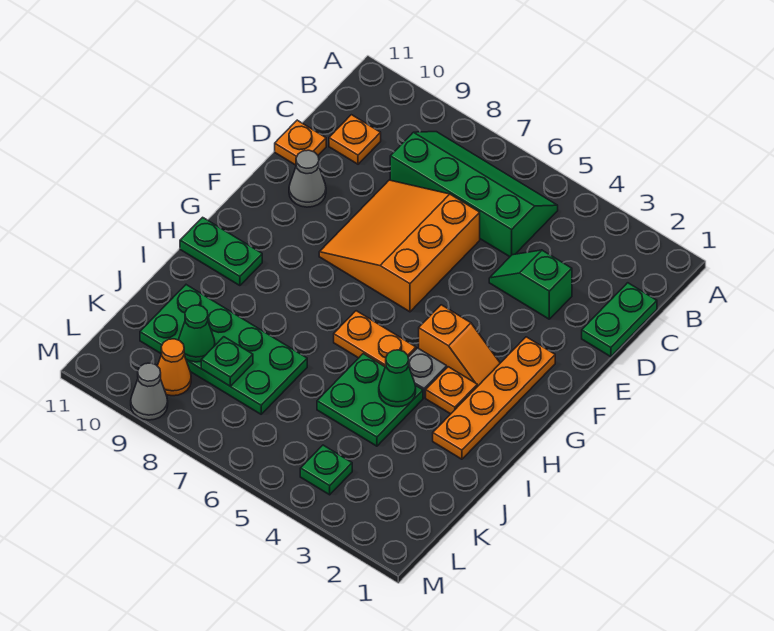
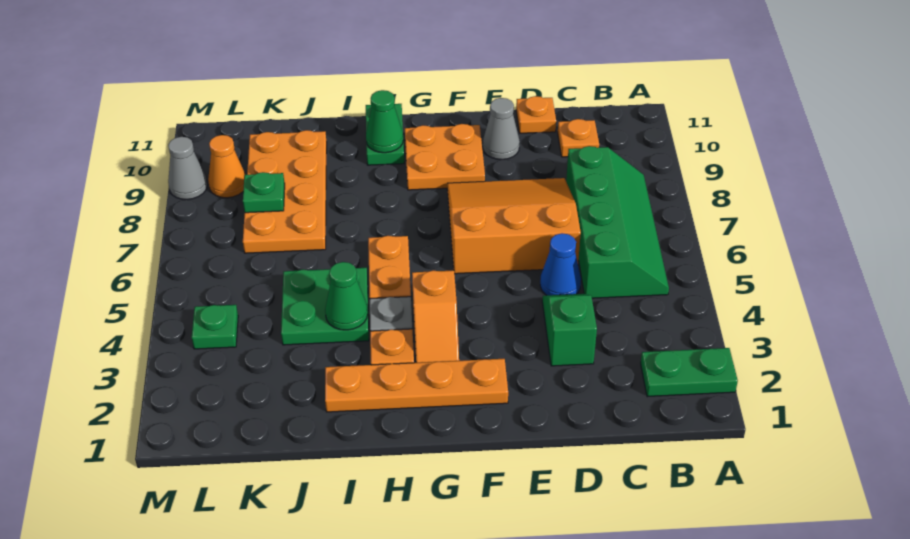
green 1x2 plate [582,283,657,357] -> green 1x2 plate moved to [641,348,738,397]
none -> blue 1x1 cone [540,233,581,295]
none -> orange 2x2 plate [405,124,485,190]
green 2x4 plate [140,285,307,414] -> orange 2x4 plate [243,130,327,253]
green 1x1 cone [179,305,215,362] -> green 1x1 cone moved to [366,90,403,153]

